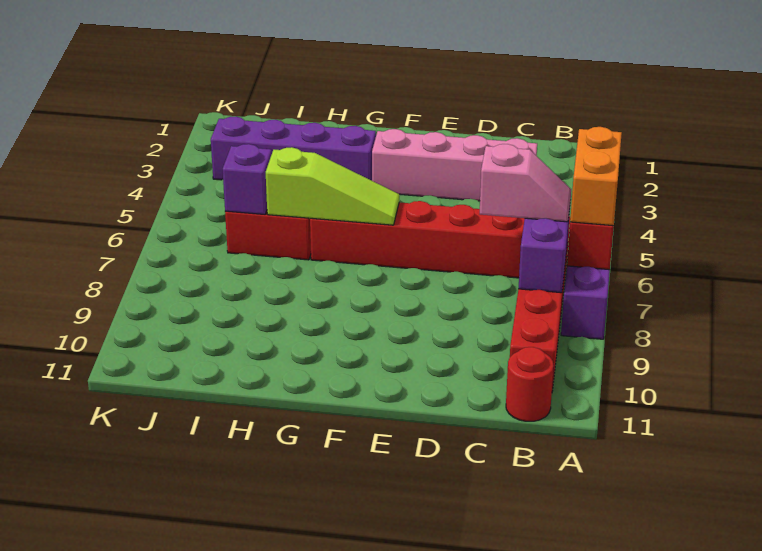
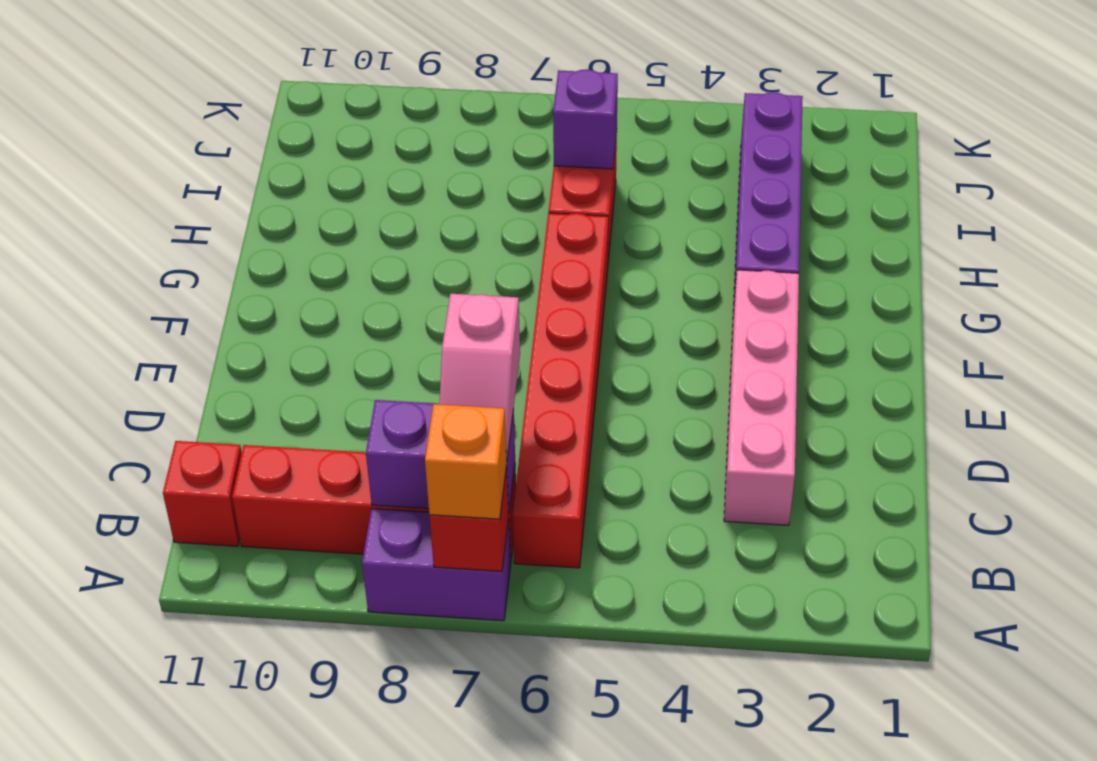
orange 1x2 brick [570,127,622,226] -> orange 1x1 brick [425,404,507,519]
red 1x1 round brick [506,347,554,421] -> red 1x1 brick [163,441,242,546]
lime 1x3 slope [266,147,399,225] -> none

